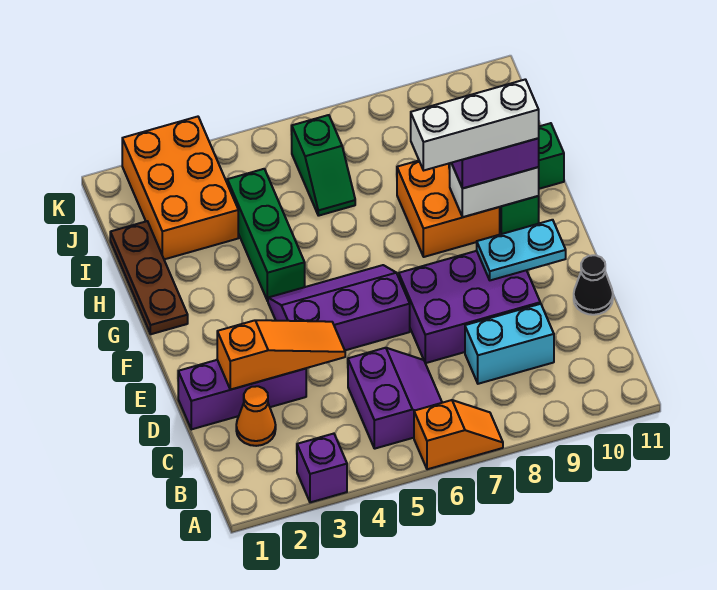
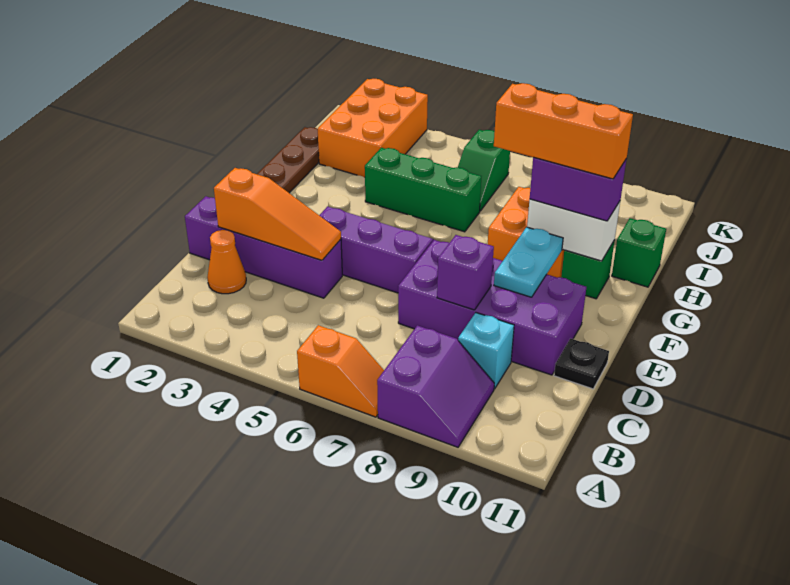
purple 1x1 brick [297,434,347,502] -> purple 1x1 brick moved to [437,235,494,310]
purple 2x2 slope [348,348,442,449] -> purple 2x2 slope moved to [377,325,494,447]
cyan 1x2 brick [465,304,554,384] -> cyan 1x1 brick [458,313,514,389]
purple 1x3 brick [178,360,306,429] -> purple 1x4 brick [185,196,342,298]
purple 2x3 brick [399,251,540,363] -> purple 2x4 brick [398,240,586,375]
black 1x1 cone [574,255,613,315] -> black 1x1 plate [554,339,609,389]
cyan 1x2 plate [477,220,566,280] -> cyan 1x2 plate turned to [494,227,563,297]
green 1x3 brick [227,169,305,301] -> green 1x3 brick turned to [365,148,481,232]
white 1x3 brick [411,79,539,170] -> orange 1x3 brick [494,83,633,179]

